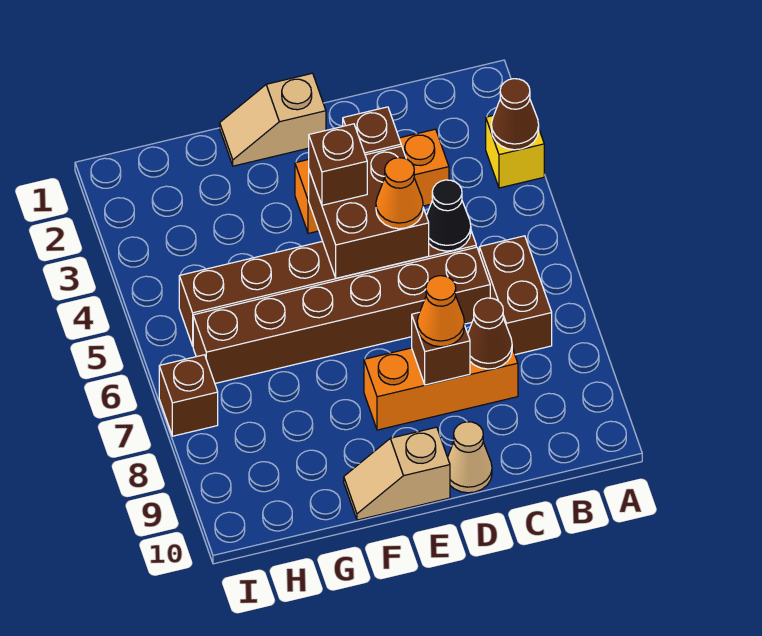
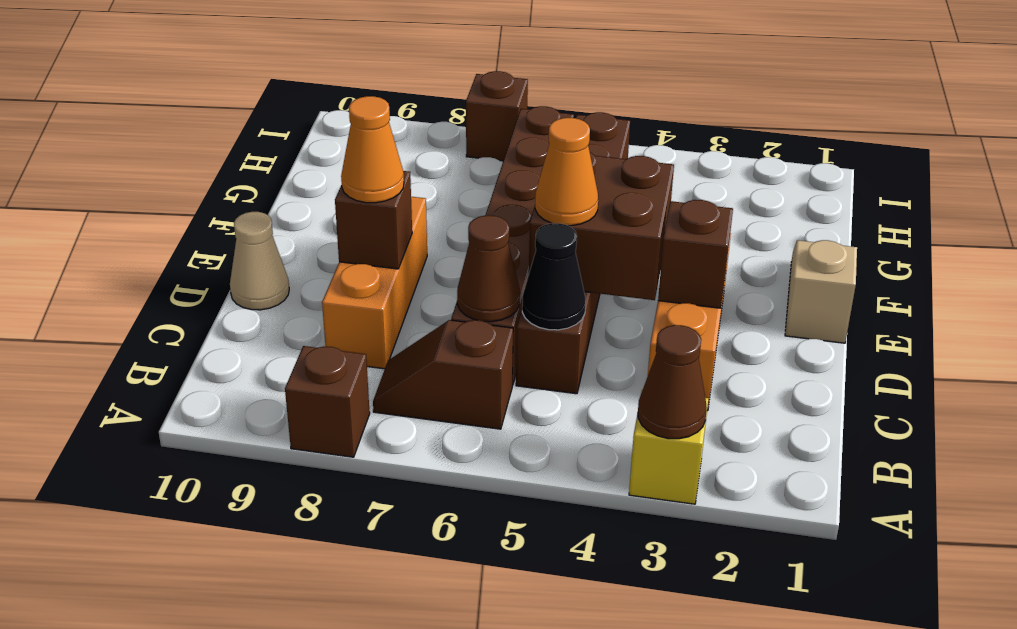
brown 1x2 brick [479,236,552,355] -> brown 1x2 slope [373,320,513,429]
brown 1x1 cone [468,298,512,369] -> brown 1x1 cone moved to [457,215,520,322]
brown 1x1 brick [309,124,367,205] -> brown 1x1 brick moved to [285,346,370,457]
tan 1x2 slope [344,427,450,520] -> none

